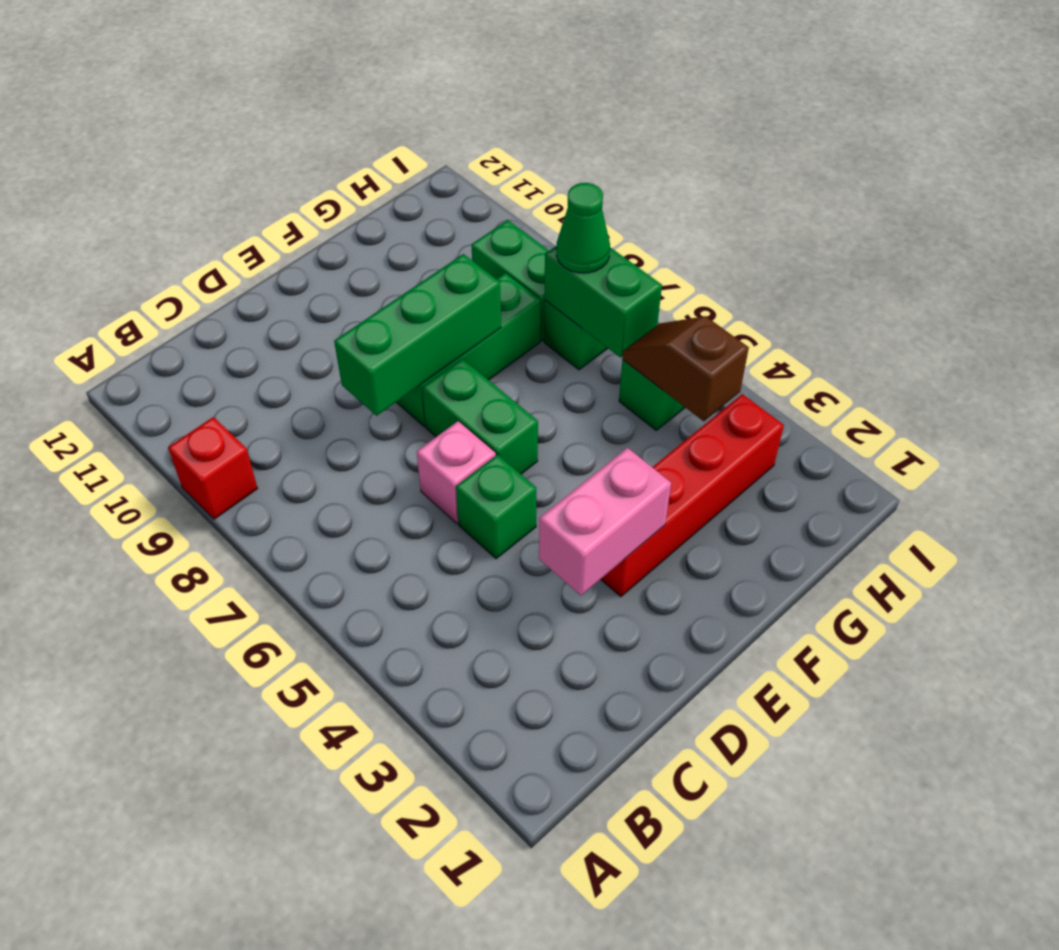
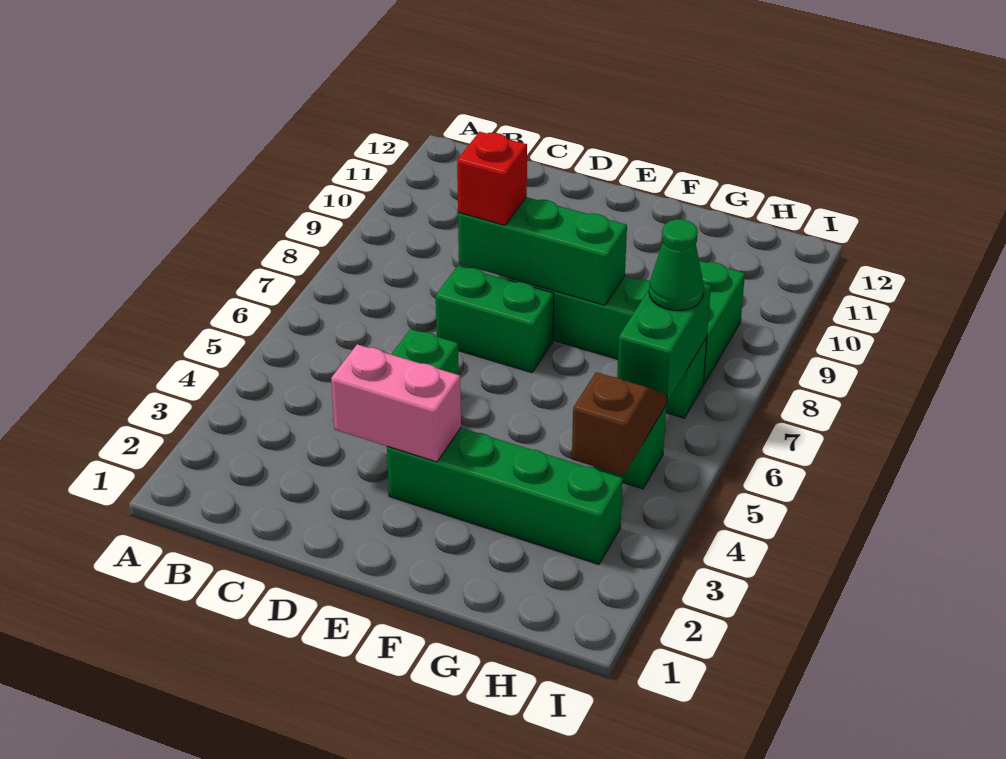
red 1x1 brick [168,417,258,519] -> red 1x1 brick moved to [457,132,527,225]
pink 1x1 brick [417,421,496,524] -> none
red 1x4 brick [601,394,784,597] -> green 1x4 brick [387,428,623,564]
green 1x2 brick [422,359,538,474] -> green 1x2 brick turned to [436,266,554,373]

